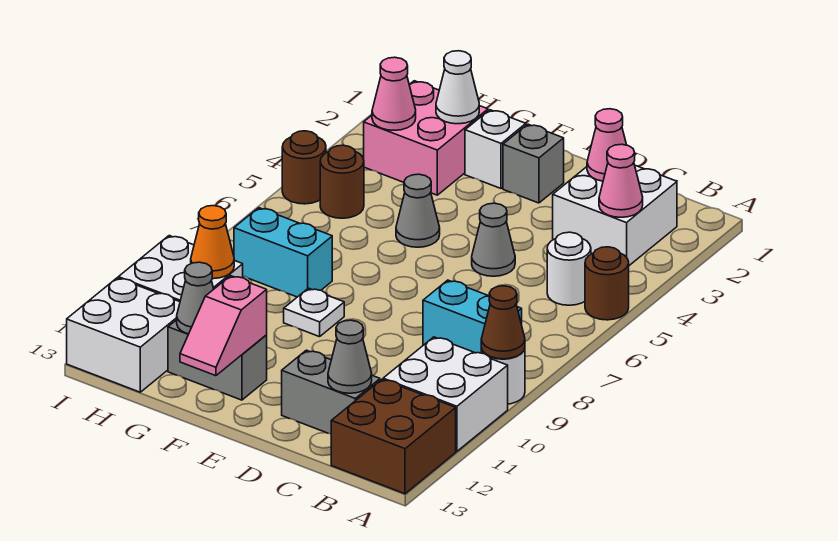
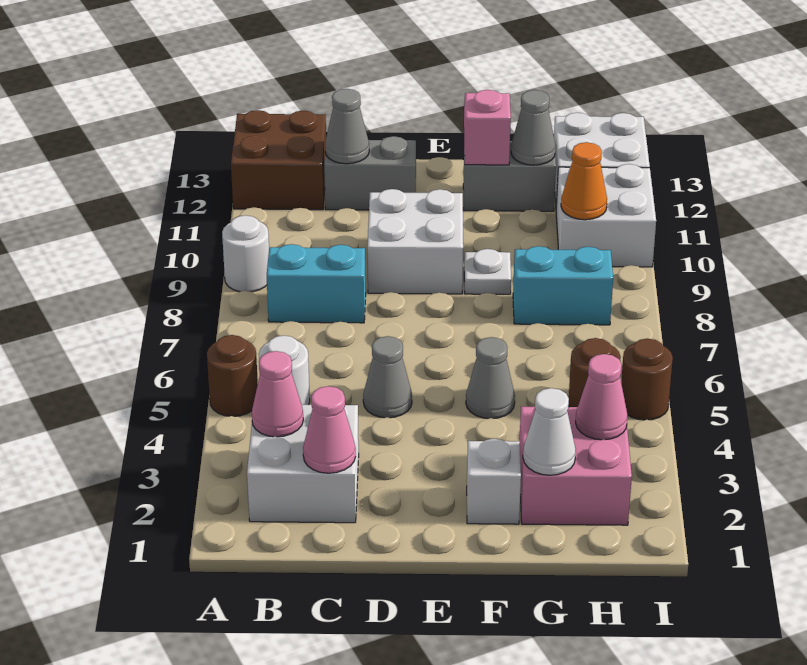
brown 1x1 cone [481,286,525,359] -> none
white 2x2 brick [383,337,508,451] -> white 2x2 brick moved to [367,189,463,294]
grey 1x1 brick [503,124,564,203] -> none

